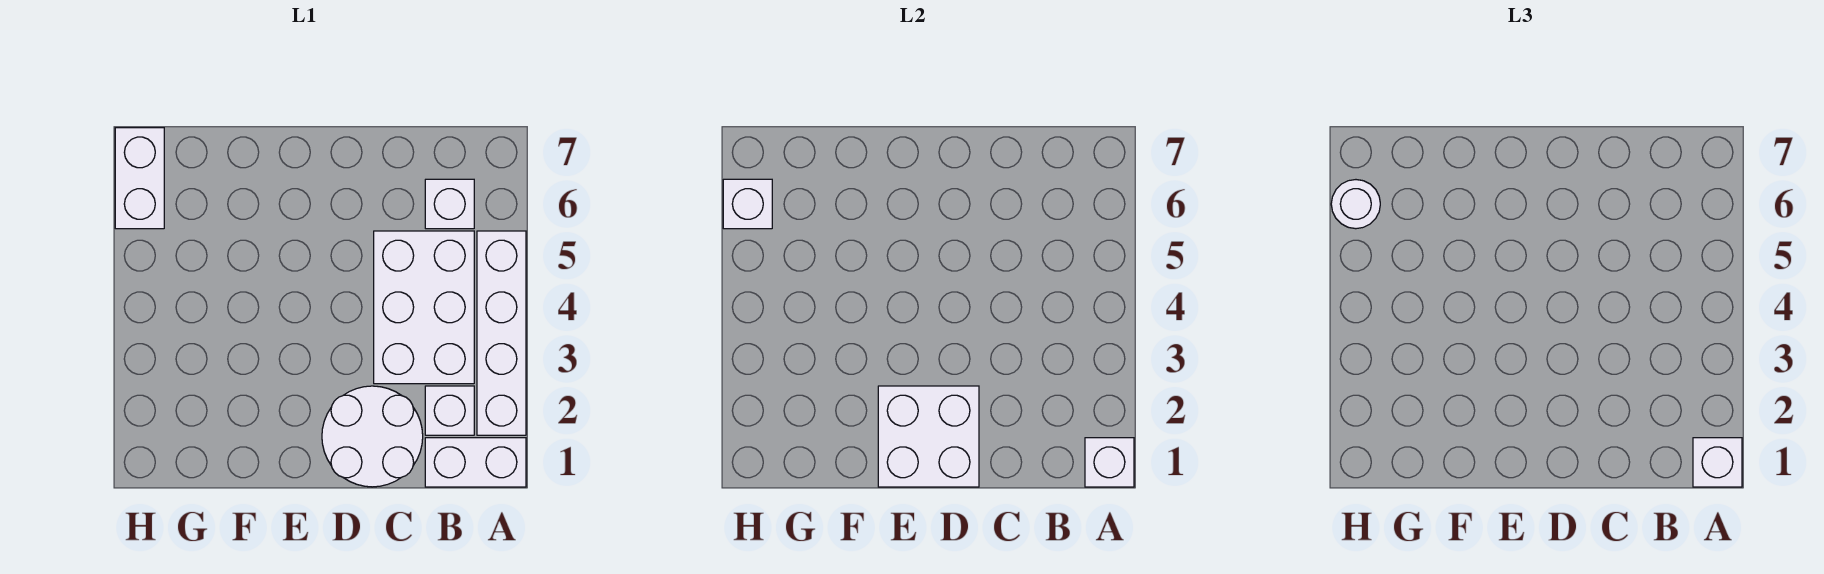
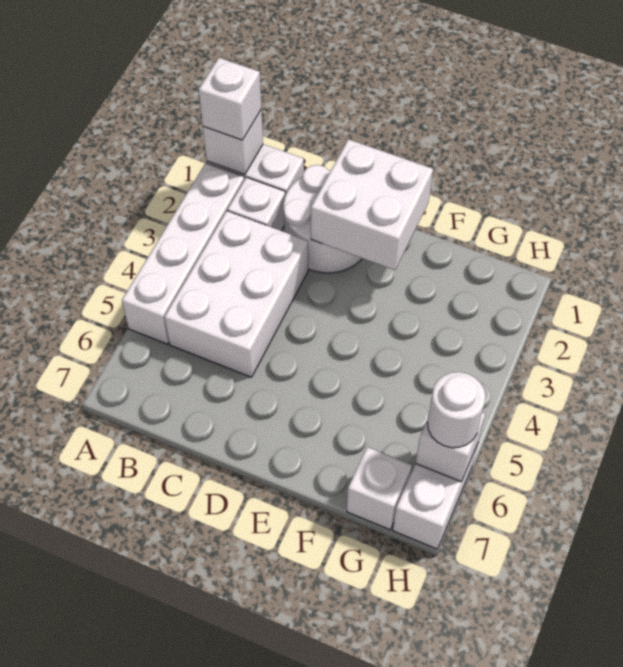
white 1x1 brick [425,179,474,229] -> white 1x1 brick moved to [347,447,412,530]

